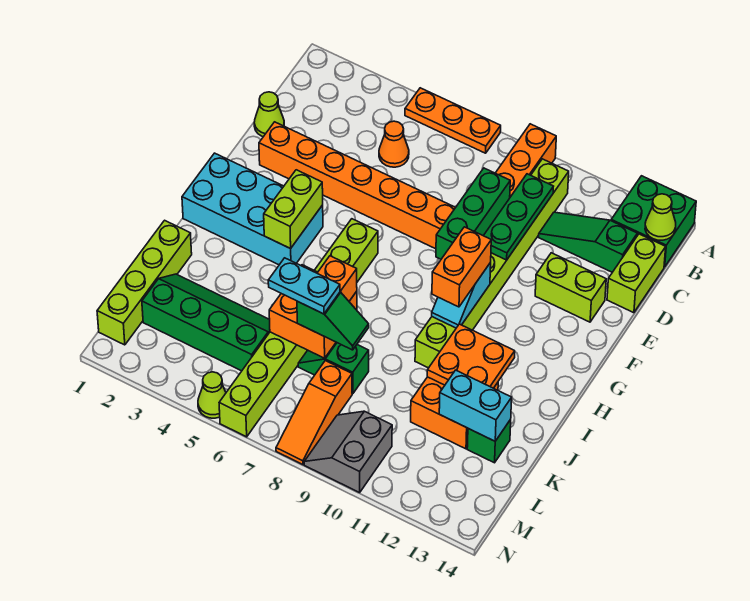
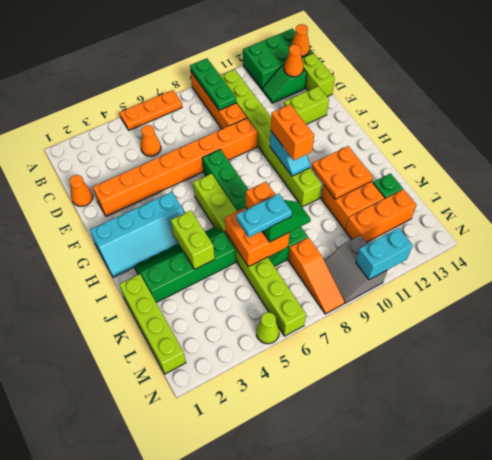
green 2x2 brick [611,176,696,267] -> green 2x3 brick [243,29,313,90]
lime 1x1 cone [645,194,676,240] -> orange 1x1 cone [291,24,310,56]
green 1x3 plate [484,174,553,260] -> green 1x3 plate moved to [190,58,236,110]
green 1x3 slope [539,212,637,272] -> green 1x2 slope [263,66,307,103]
none -> orange 1x1 cone [284,44,303,77]
lime 1x1 cone [254,92,284,137] -> orange 1x1 cone [70,175,93,206]
green 1x3 brick [436,168,510,259] -> green 1x3 brick moved to [202,149,248,211]
cyan 2x4 brick [182,153,323,265] -> cyan 2x4 slope [90,192,184,277]
lime 1x2 brick [264,170,323,249] -> lime 1x2 brick moved to [171,211,215,269]
green 2x4 slope [142,274,270,371] -> green 2x4 slope moved to [134,227,236,303]
cyan 1x2 brick [439,370,512,441] -> cyan 1x2 brick moved to [356,228,413,280]
none -> orange 1x3 brick [345,189,416,242]

